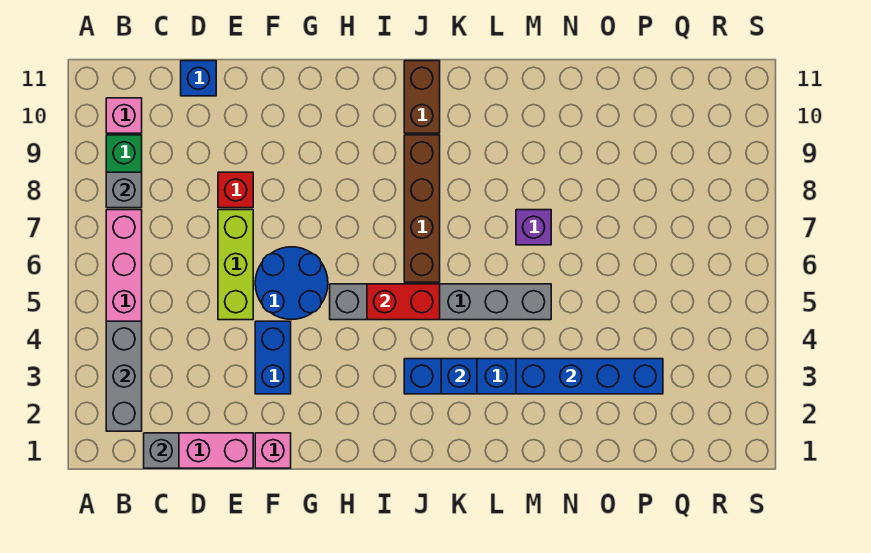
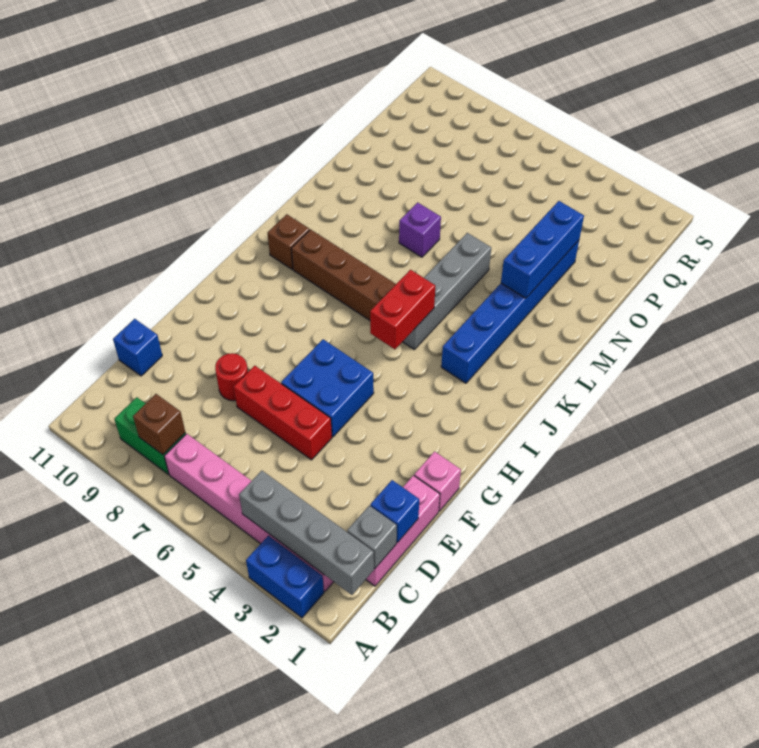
grey 1x3 brick [106,321,142,431] -> grey 1x4 brick [239,471,374,595]
grey 1x1 brick [106,172,142,208] -> brown 1x1 brick [133,394,185,455]
pink 1x1 brick [106,98,142,133] -> none
lime 1x3 brick [218,210,253,320] -> red 1x3 brick [234,366,332,460]
red 1x1 brick [218,172,253,208] -> red 1x1 round brick [215,353,248,401]
blue 1x2 brick [255,321,291,394] -> blue 1x2 brick moved to [246,536,324,618]
blue 2x2 round brick [255,247,328,320] -> blue 2x2 brick [281,339,374,437]
grey 1x6 brick [330,284,551,320] -> grey 1x4 brick [403,233,491,349]
brown 1x2 brick [404,61,440,133] -> brown 1x1 brick [268,214,310,269]
blue 1x1 brick [441,359,477,394] -> blue 1x1 brick moved to [370,480,419,543]
blue 1x4 brick [516,359,663,394] -> blue 1x3 brick [501,201,584,298]

